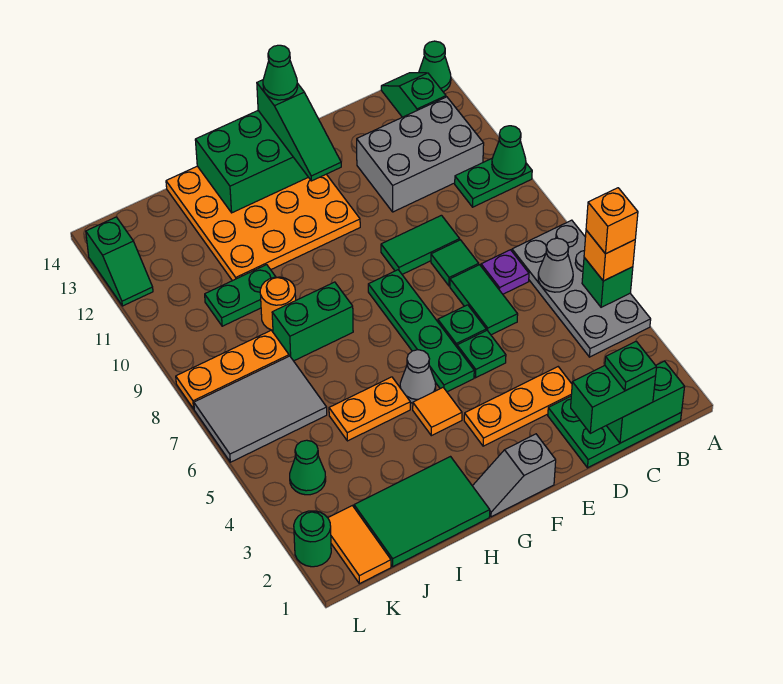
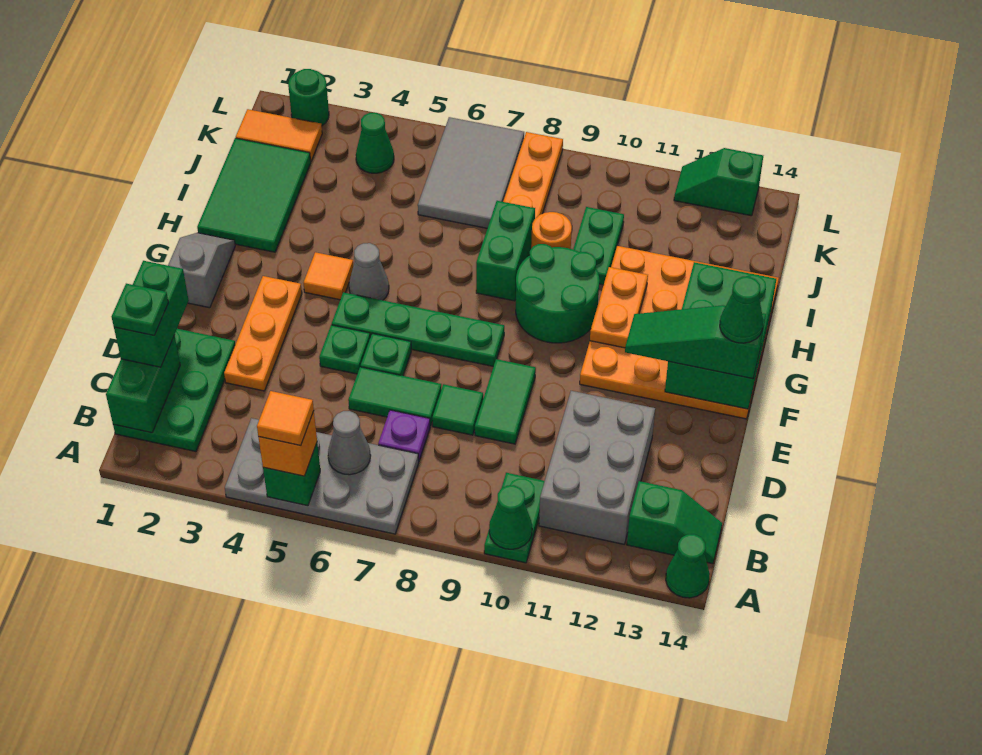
orange 1x1 brick [586,188,638,254] -> orange 1x1 tile [257,391,314,445]
none -> green 2x2 round brick [516,244,599,343]
orange 1x2 plate [329,377,410,441] -> orange 1x2 plate moved to [590,267,648,348]

